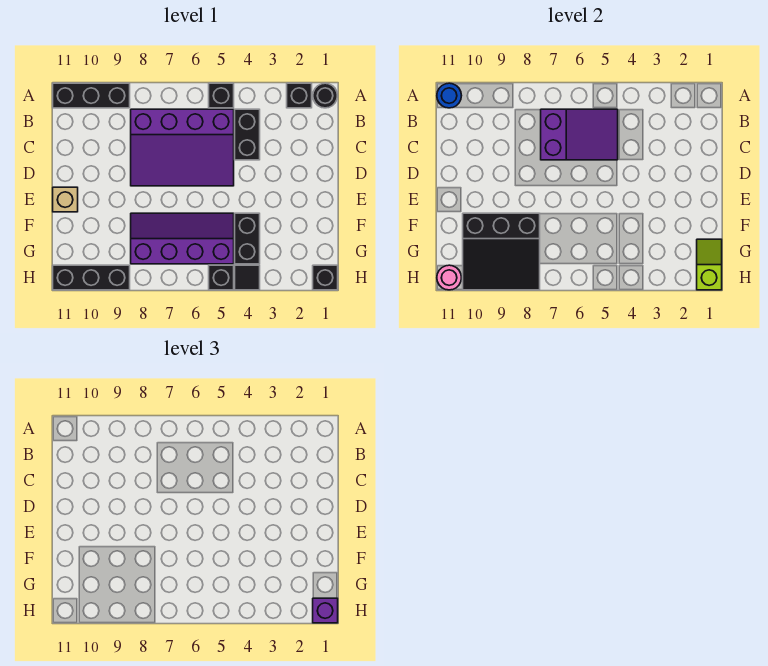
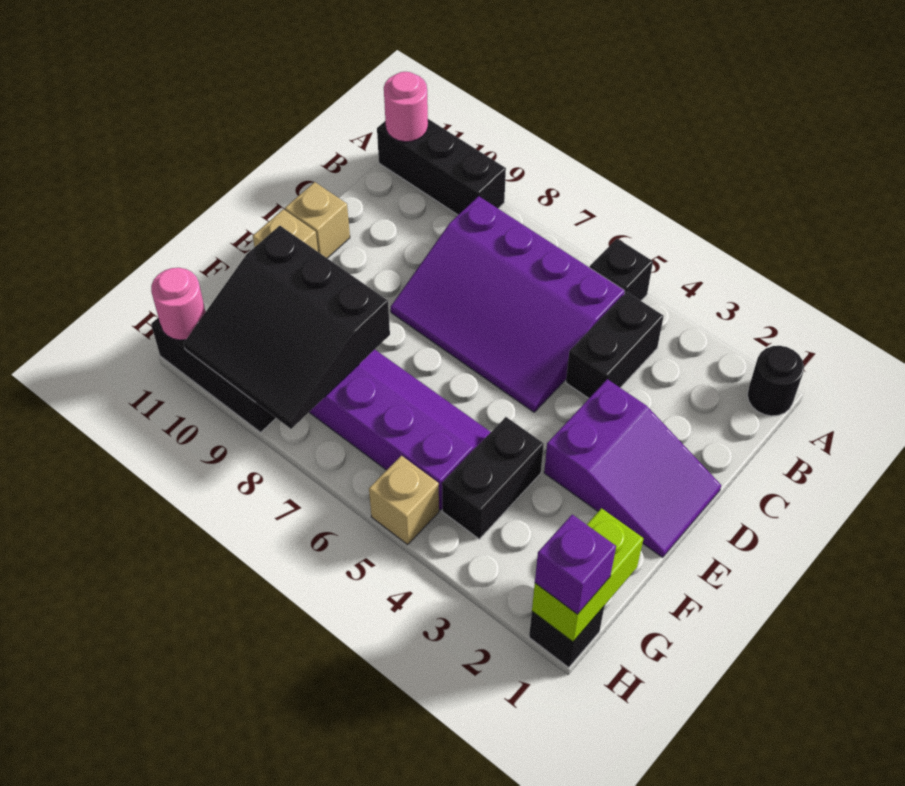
black 1x1 brick [287,83,312,108] -> none
blue 1x1 round brick [437,83,462,108] -> pink 1x1 round brick [384,72,428,142]
purple 2x3 slope [541,109,618,160] -> purple 2x3 slope moved to [544,379,721,557]
none -> tan 1x1 brick [285,182,350,258]
lime 1x2 slope [697,239,722,290] -> lime 1x2 brick [532,508,644,642]
black 1x1 tile [235,265,260,290] -> none
black 1x1 brick [209,265,234,290] -> tan 1x1 brick [369,456,439,544]

